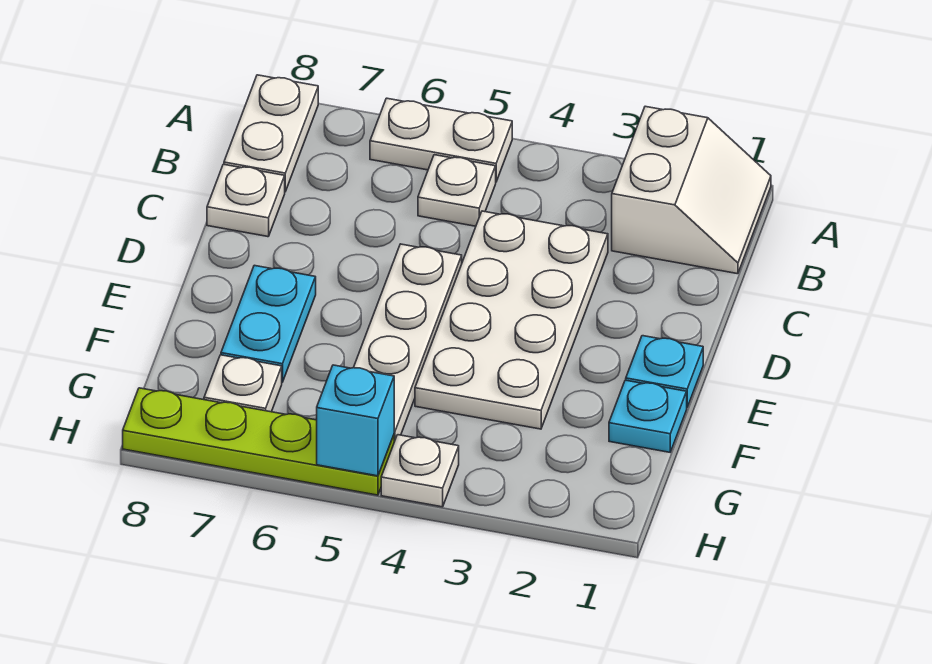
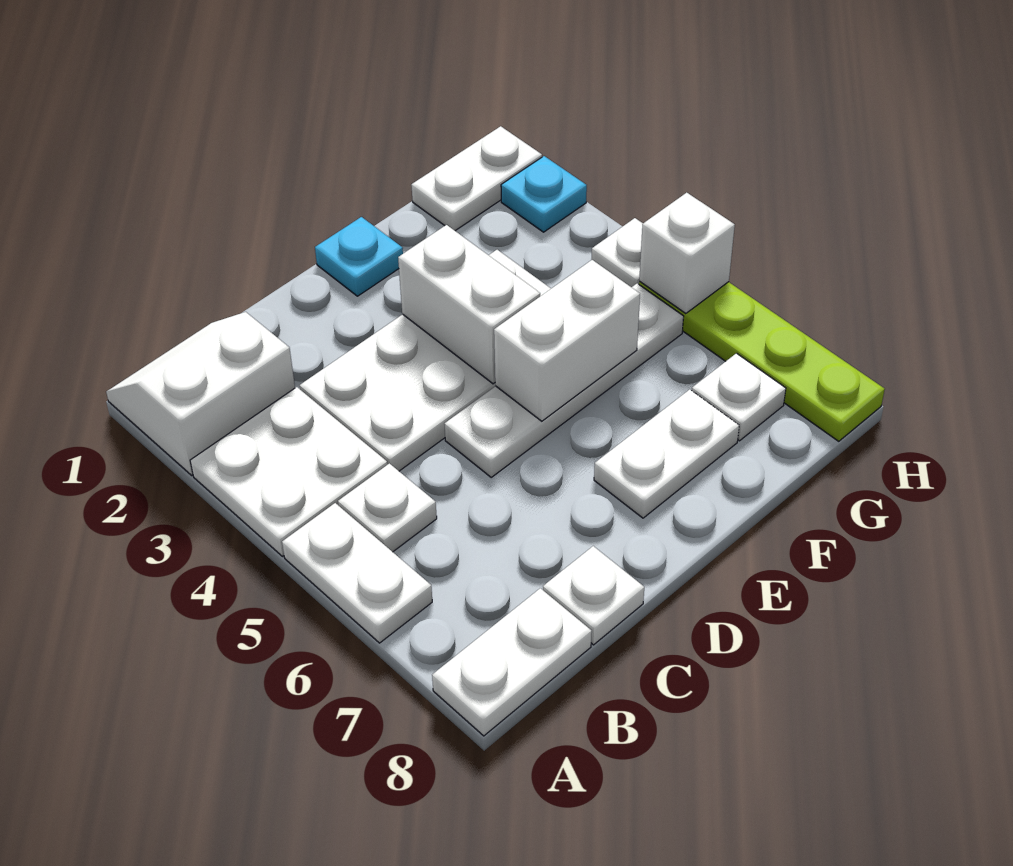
none -> white 2x2 plate [190,387,387,556]
none -> white 1x2 brick [398,225,540,384]
none -> white 1x2 brick [494,260,640,421]
cyan 1x2 plate [221,265,316,382] -> white 1x2 plate [594,389,739,518]
cyan 1x1 plate [609,380,687,452] -> cyan 1x1 plate moved to [501,156,587,232]
none -> white 1x2 plate [411,126,542,231]
cyan 1x1 brick [317,365,394,476] -> white 1x1 brick [639,193,735,314]

